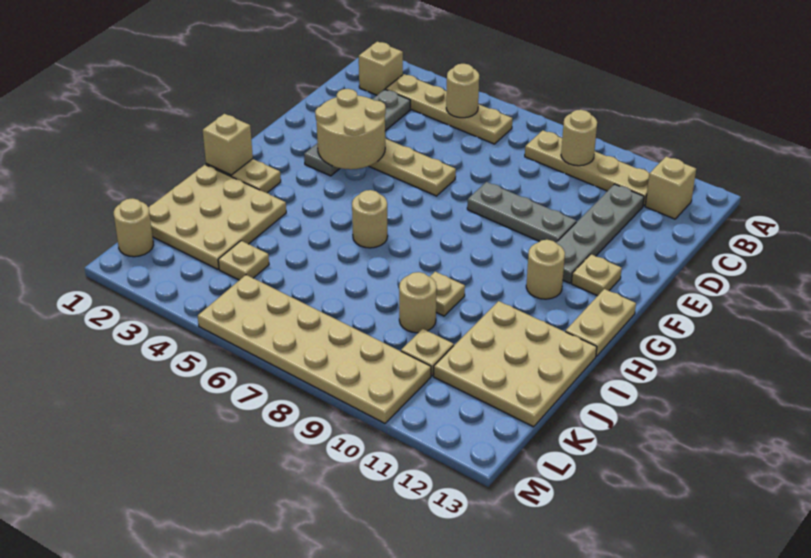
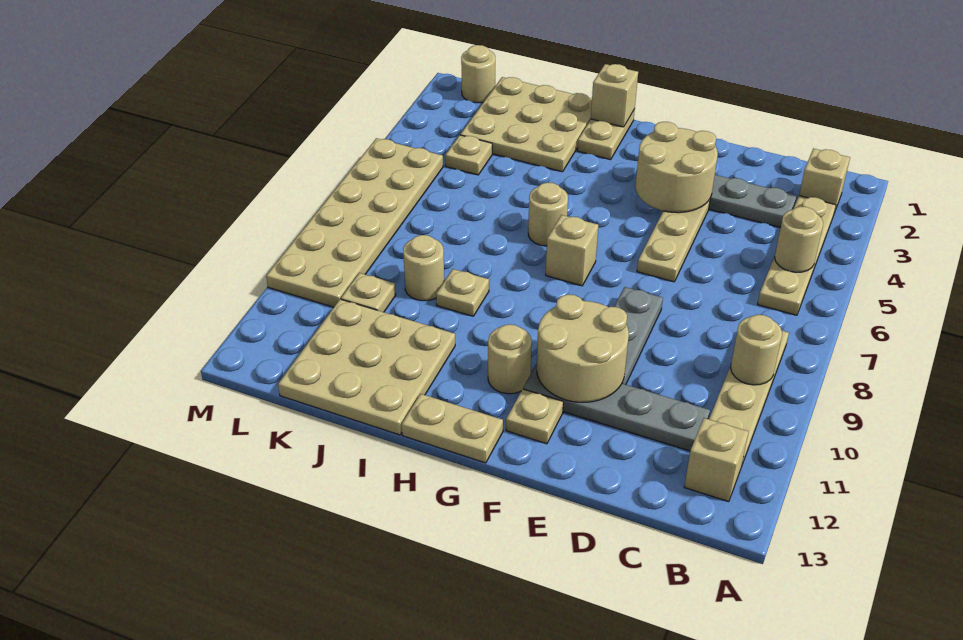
none -> tan 2x2 round brick [537,294,629,402]
none -> tan 1x1 brick [546,215,599,286]

